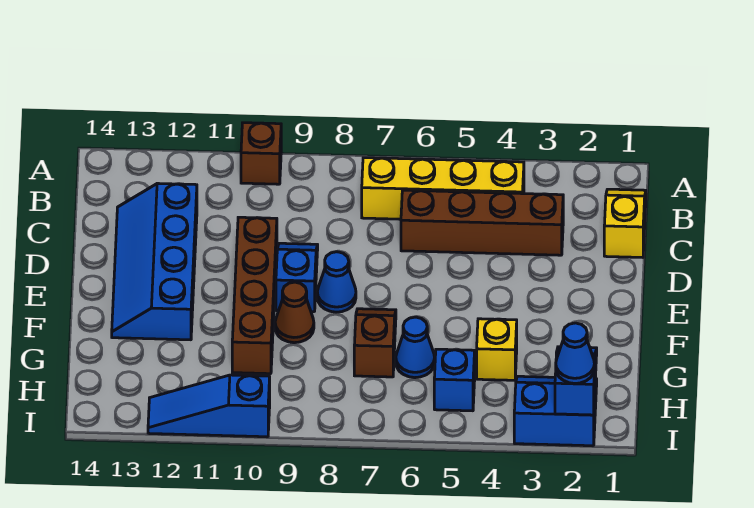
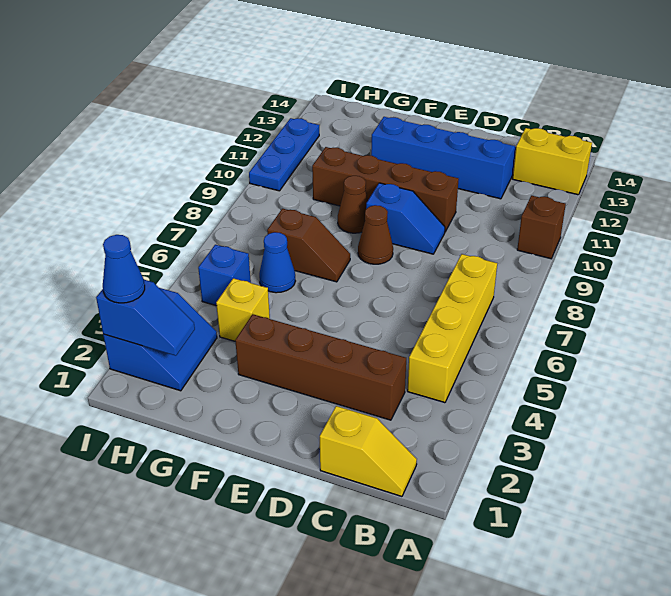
none -> yellow 1x2 brick [513,128,592,195]
brown 1x4 brick [401,190,563,255] -> brown 1x4 brick turned to [235,314,406,420]
blue 1x1 cone [317,252,356,312] -> brown 1x1 cone [358,205,393,264]
blue 1x3 slope [148,375,270,437] -> blue 1x3 plate [249,118,319,191]

